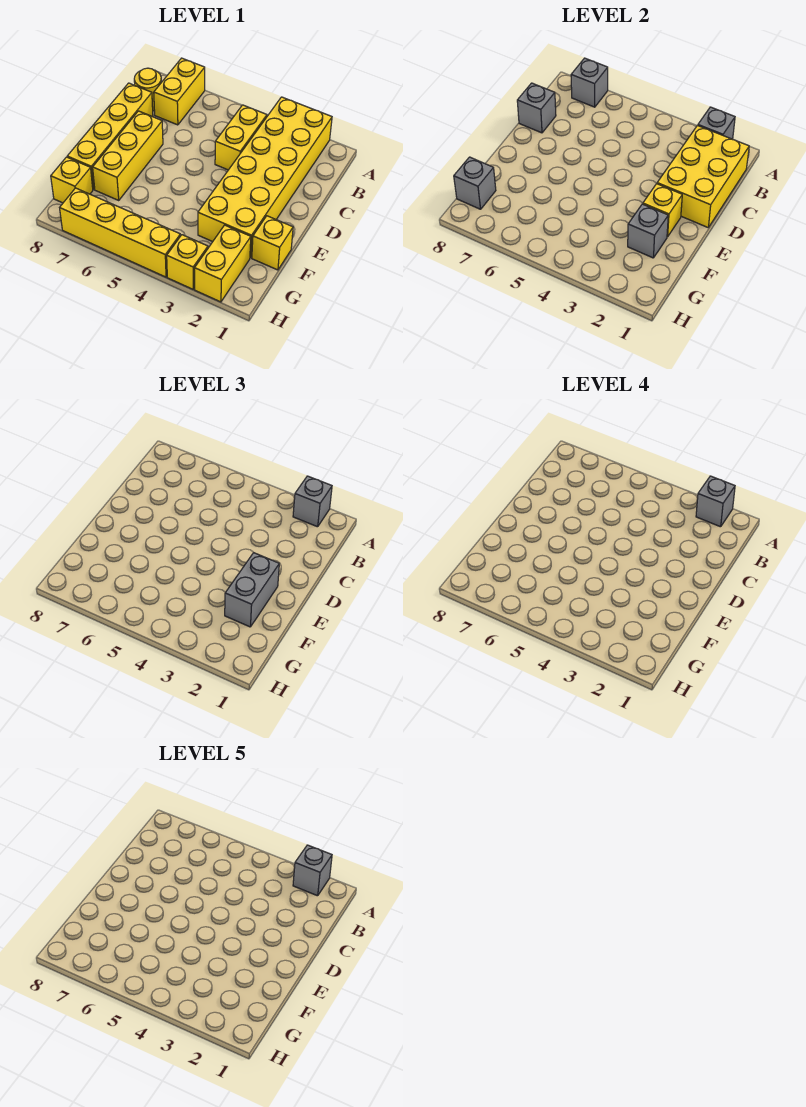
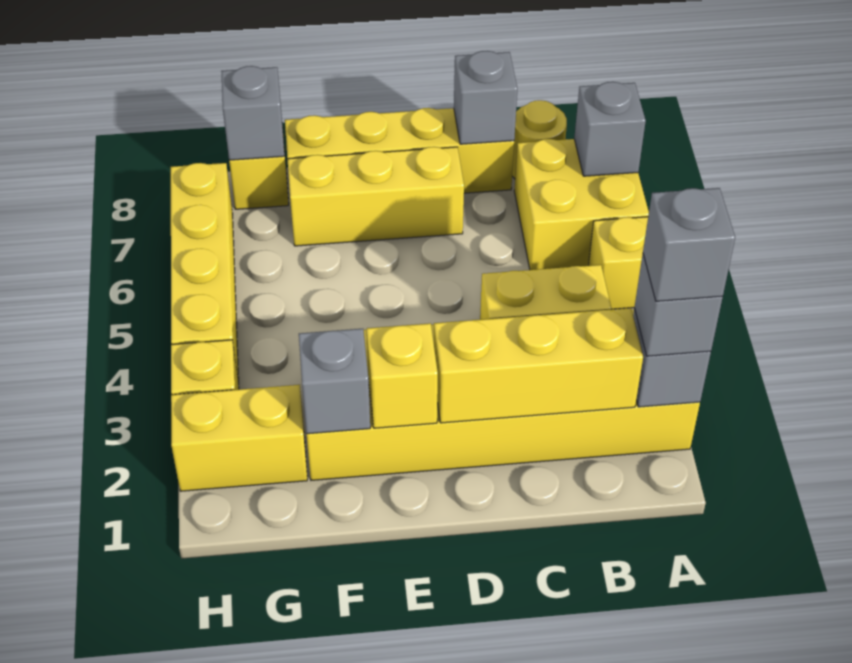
grey 1x1 brick [293,845,332,896] -> none
yellow 1x2 brick [154,58,205,125] -> yellow 2x2 brick [514,139,649,270]
yellow 2x3 brick [657,126,749,227] -> yellow 1x3 brick [434,308,643,423]
grey 1x2 brick [225,553,279,627] -> none
yellow 1x1 brick [252,216,293,270] -> yellow 1x1 brick moved to [588,217,648,309]

